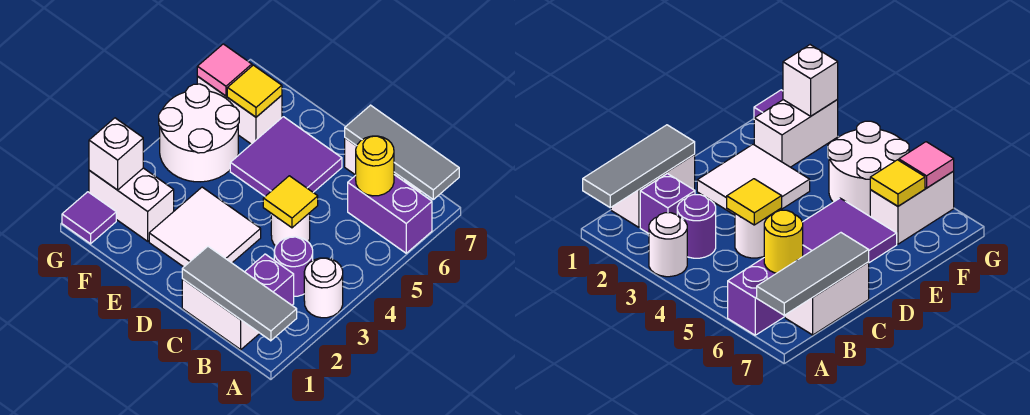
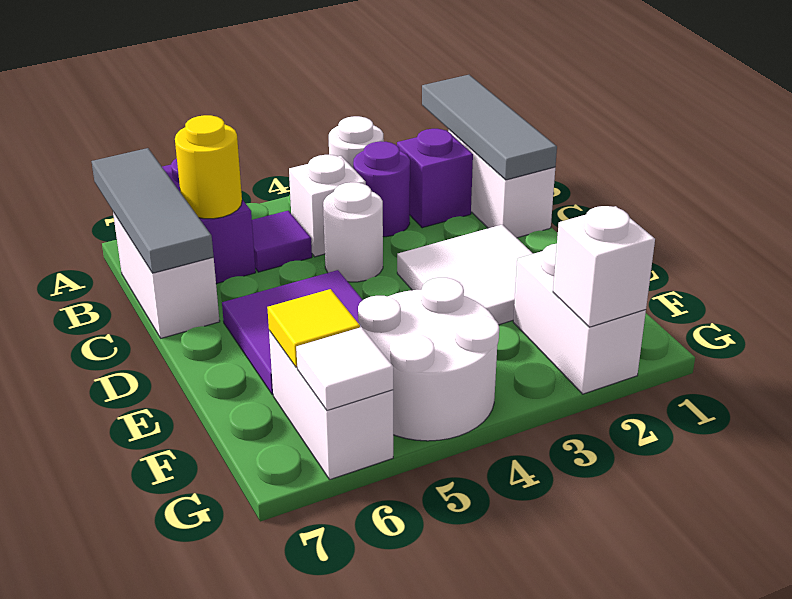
none -> white 1x1 brick [289,155,366,257]
yellow 1x1 tile [263,176,318,228] -> none
purple 1x1 tile [62,192,116,244] -> purple 1x1 tile moved to [252,211,312,272]
pink 1x1 tile [197,44,252,96] -> white 1x1 tile [296,327,393,411]

